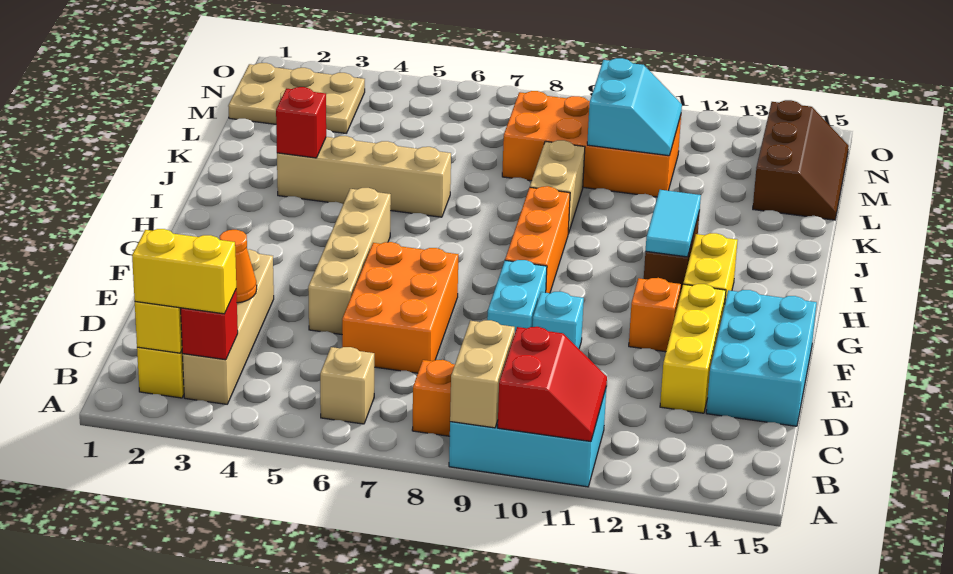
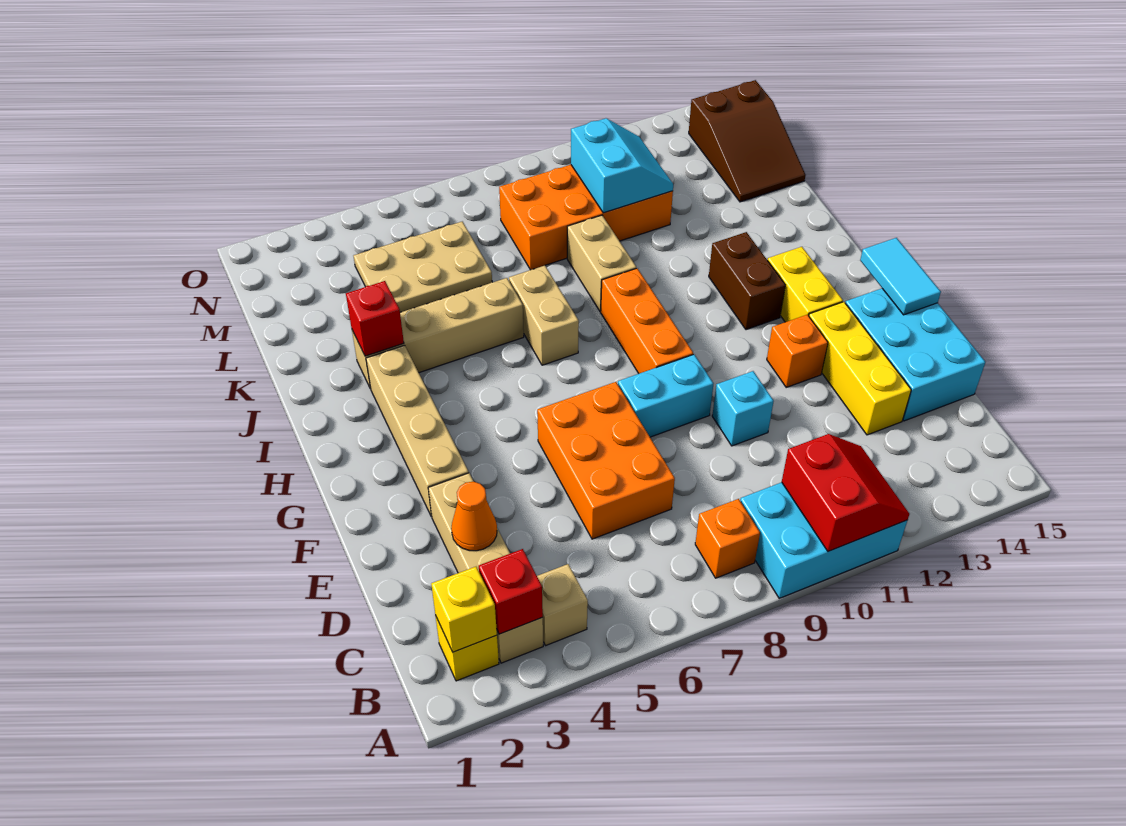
tan 1x2 brick [450,320,515,428] -> tan 1x2 brick moved to [509,266,579,365]
yellow 1x2 brick [132,229,236,314] -> none
tan 1x1 brick [320,347,374,424] -> tan 1x1 brick moved to [537,564,588,646]
tan 1x4 brick [308,188,391,334] -> tan 1x4 brick moved to [366,345,469,516]
cyan 1x2 brick [487,260,547,332] -> cyan 1x2 brick turned to [618,354,713,437]
cyan 1x2 tile [646,190,701,257] -> cyan 1x2 tile moved to [860,238,941,315]
brown 2x3 slope [753,100,849,220] -> brown 2x3 slope turned to [689,80,806,202]
tan 2x3 plate [228,63,365,133] -> tan 2x3 plate moved to [354,222,492,312]

